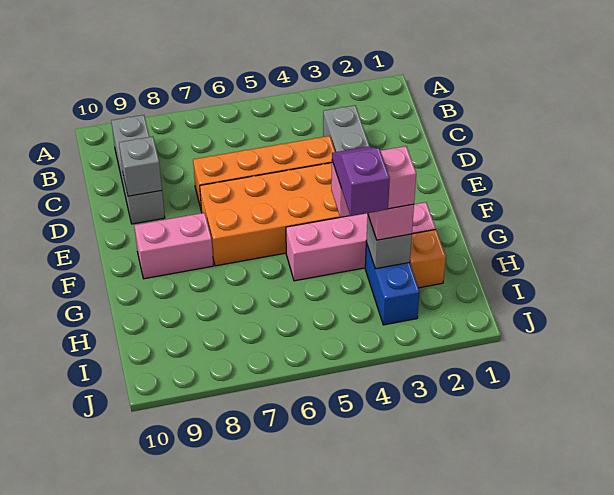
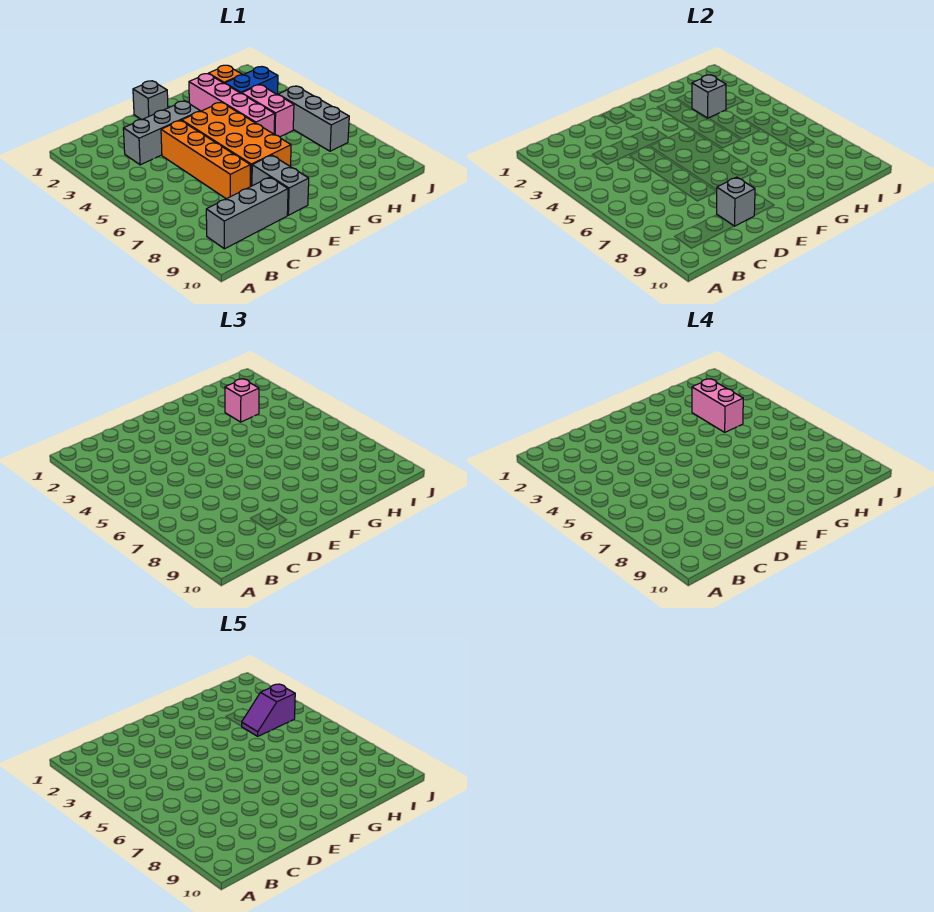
none -> grey 1x1 brick [133,81,168,120]
none -> grey 1x2 brick [252,155,309,215]
pink 1x2 brick [134,213,213,279] -> pink 1x2 brick moved to [242,85,294,137]
none -> grey 1x3 brick [278,86,349,151]

